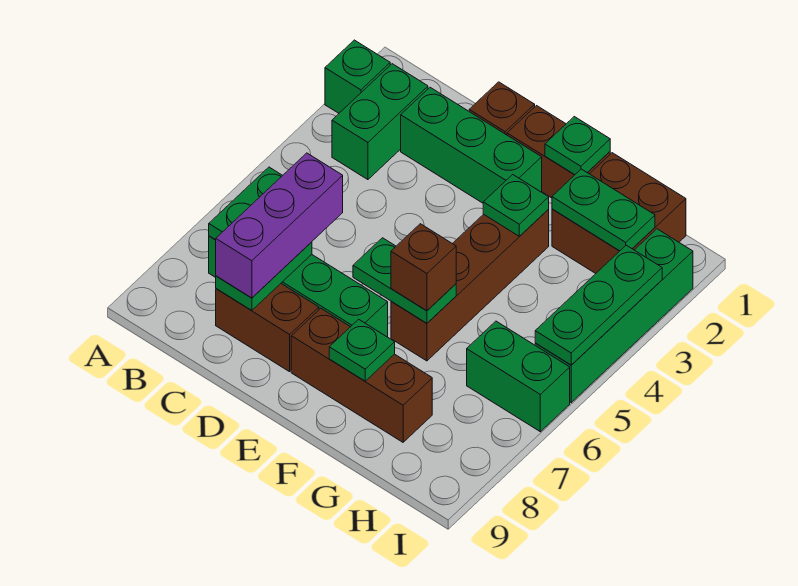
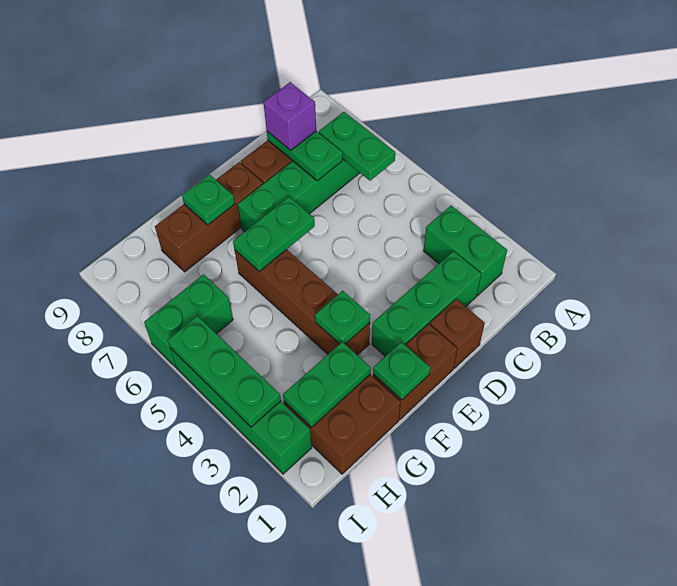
green 1x1 brick [325,40,390,113] -> none
purple 1x3 brick [216,153,343,298] -> purple 1x1 brick [263,82,316,150]
brown 1x1 brick [391,224,456,311] -> none

